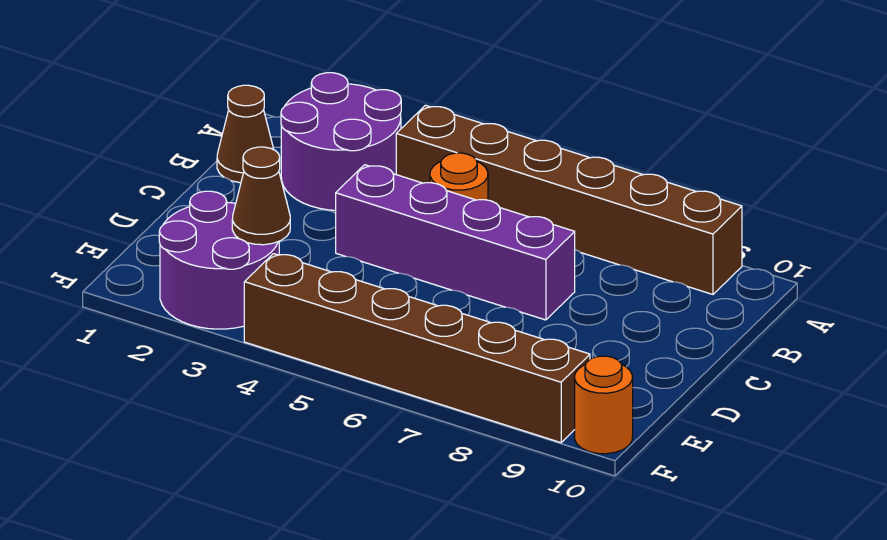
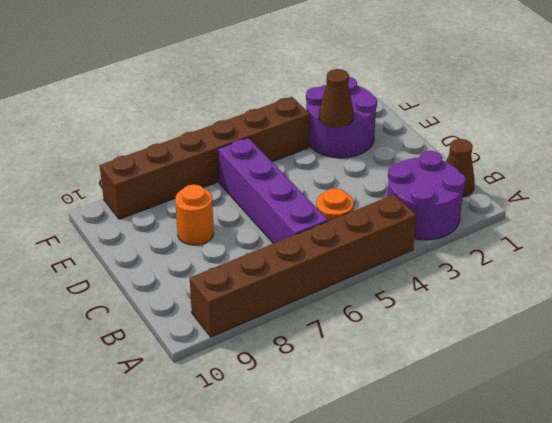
purple 1x4 brick [336,165,575,320] -> purple 1x4 brick turned to [218,138,328,244]
orange 1x1 round brick [575,356,633,454] -> orange 1x1 round brick moved to [175,184,214,245]

